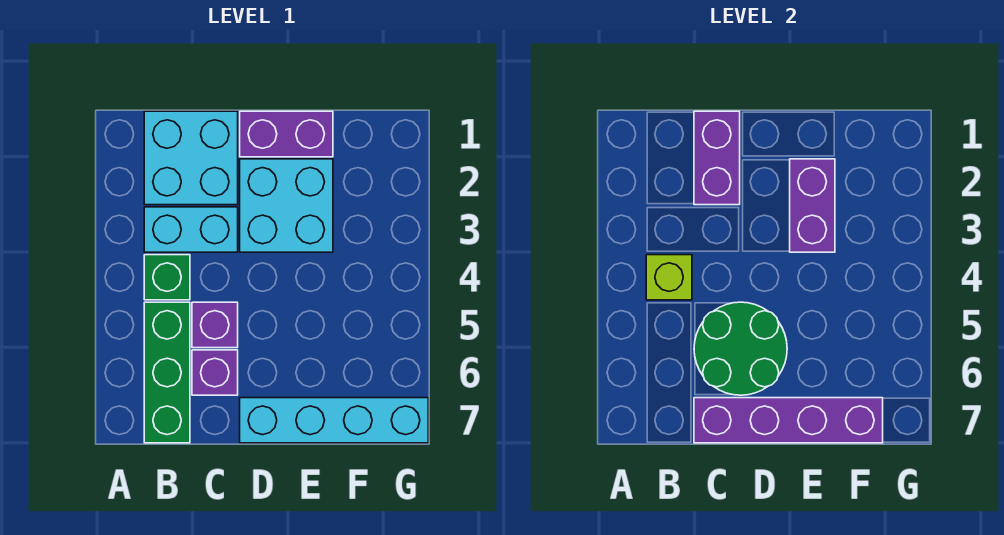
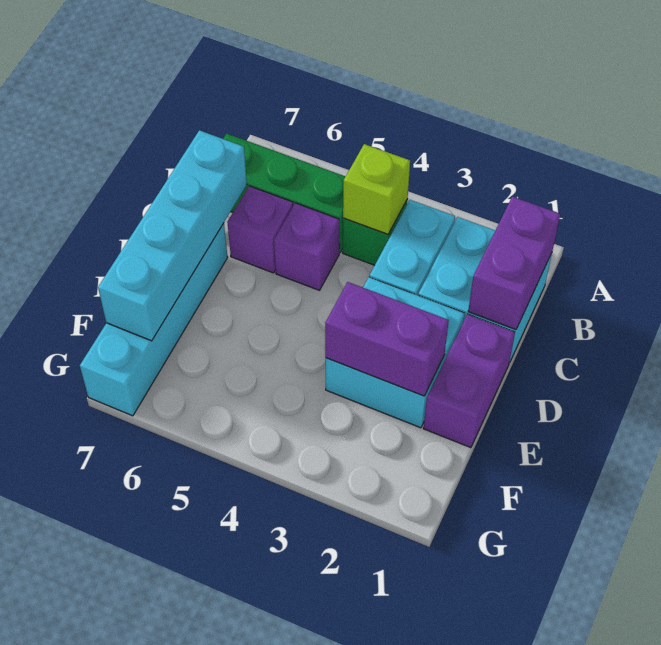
purple 1x2 brick [694,111,740,205] -> purple 1x2 brick turned to [468,197,560,329]
green 2x2 round brick [694,302,787,395] -> none
purple 1x4 brick [694,398,883,443] -> cyan 1x4 brick [98,130,247,341]

